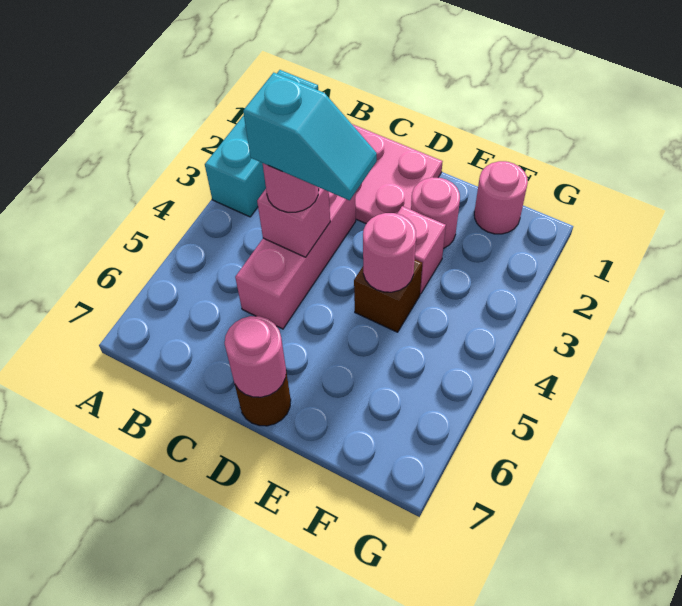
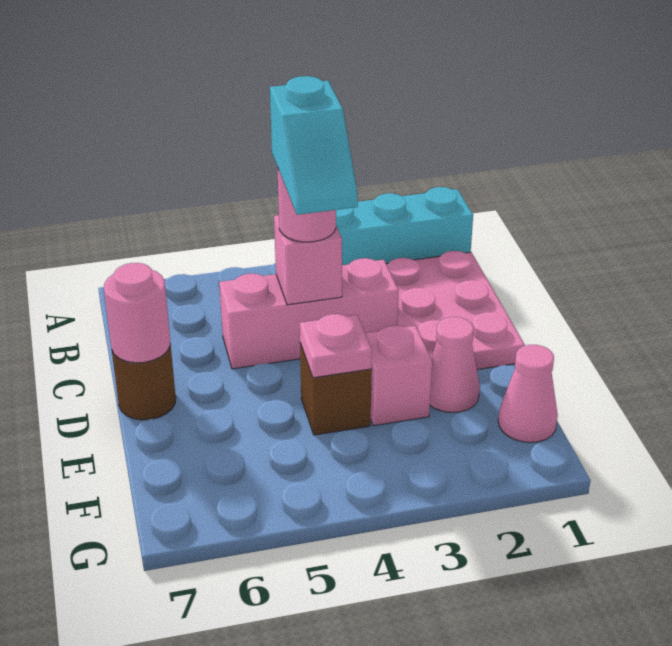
pink 1x1 round brick [411,177,460,249] -> pink 1x1 cone [430,317,480,413]
pink 1x1 round brick [363,213,416,292] -> pink 1x1 plate [300,314,372,378]
pink 1x1 round brick [474,161,528,234] -> pink 1x1 cone [498,345,558,443]

